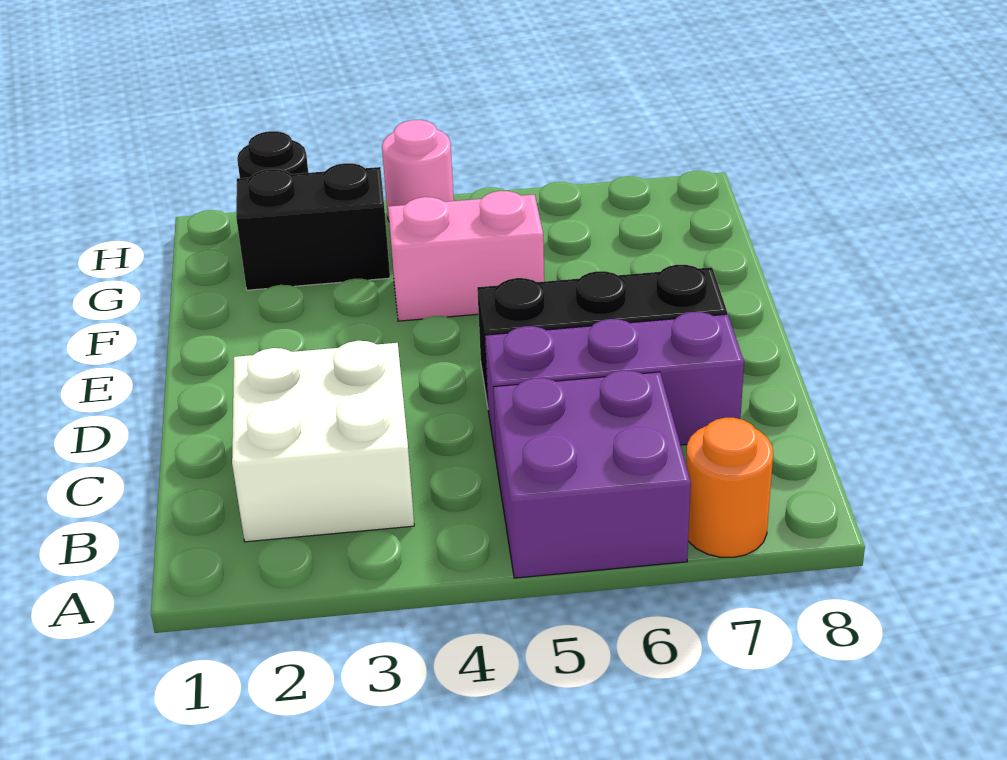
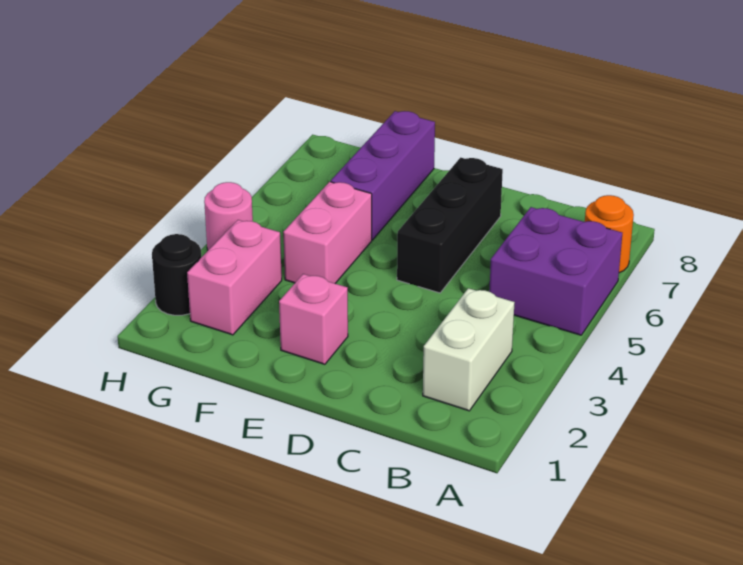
white 2x2 brick [232,341,414,542] -> white 1x2 brick [423,288,515,411]
purple 1x3 brick [485,312,744,458] -> purple 1x3 brick moved to [331,111,435,240]
none -> pink 1x1 brick [279,274,348,364]
black 1x2 brick [236,163,390,290] -> pink 1x2 brick [187,220,282,335]

